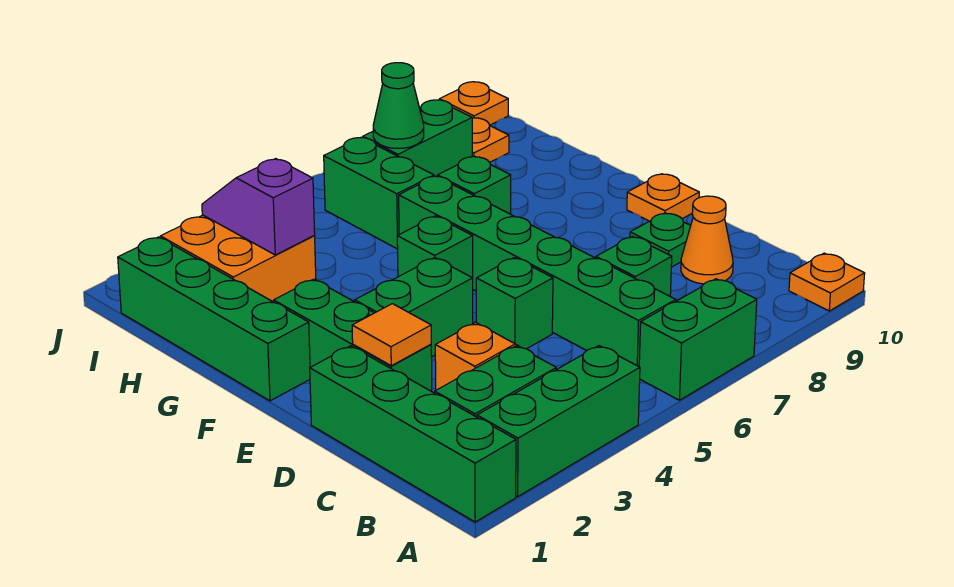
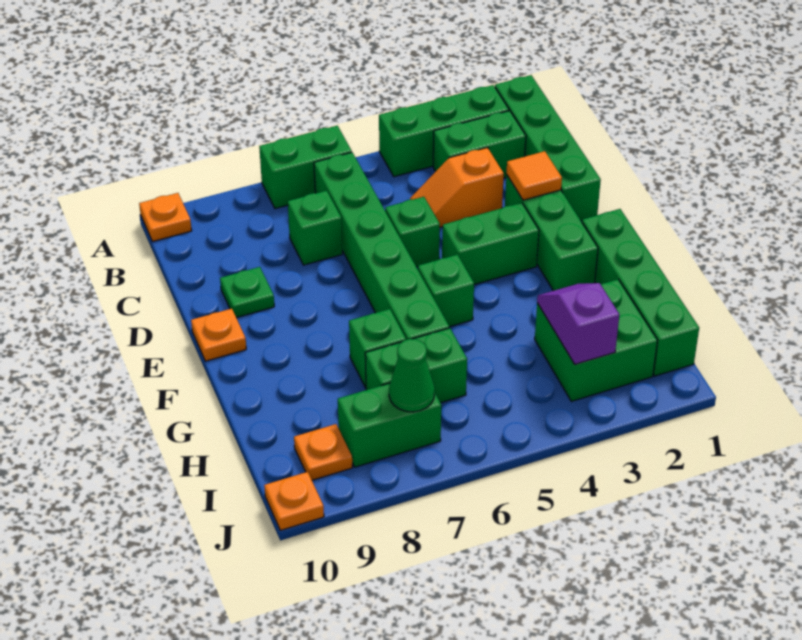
orange 1x1 cone [681,196,733,284] -> none
orange 2x2 brick [160,215,316,302] -> green 2x2 brick [535,279,658,401]
purple 1x2 slope [202,159,315,255] -> purple 1x2 slope turned to [537,283,619,364]
green 1x2 brick [324,138,434,249] -> green 1x2 brick turned to [365,328,467,403]

